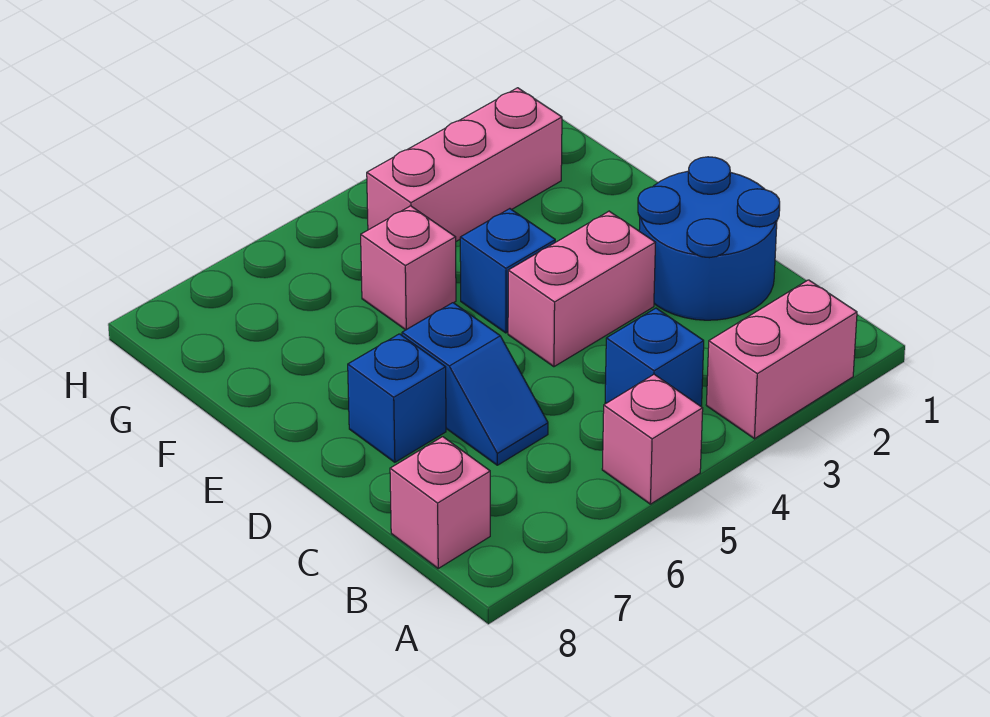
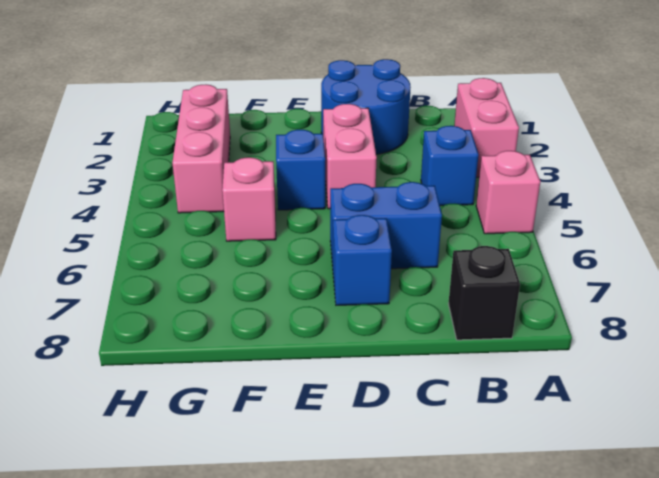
pink 1x1 brick [390,437,490,568] -> black 1x1 brick [448,246,520,340]
blue 1x2 slope [402,303,548,465] -> blue 1x2 brick [330,182,442,269]

